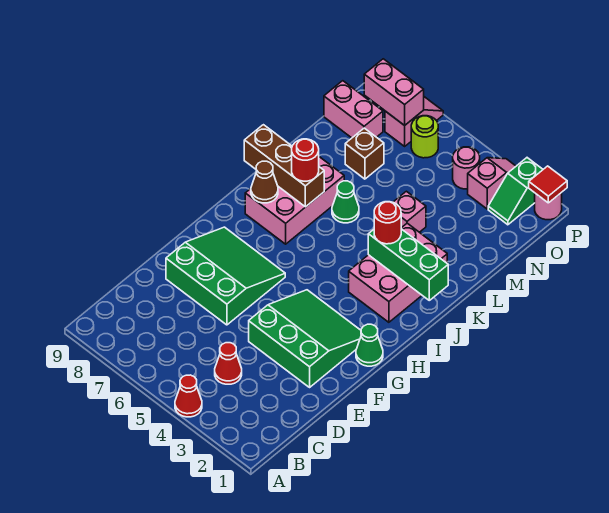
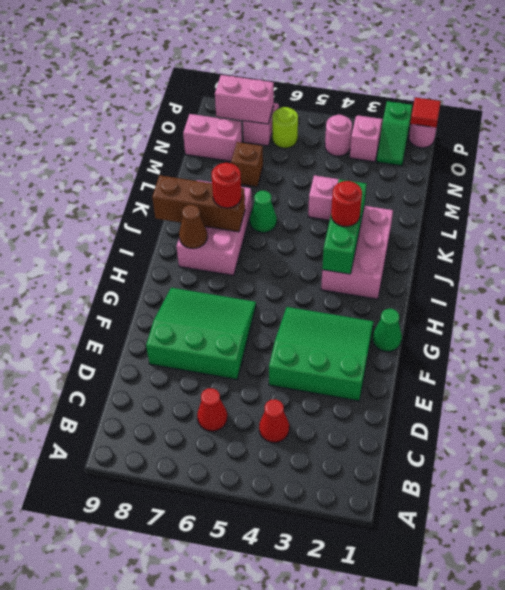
red 1x1 cone [175,375,202,417] -> red 1x1 cone moved to [197,388,227,431]
green 1x3 brick [368,229,448,300] -> green 1x3 brick turned to [322,179,366,274]

